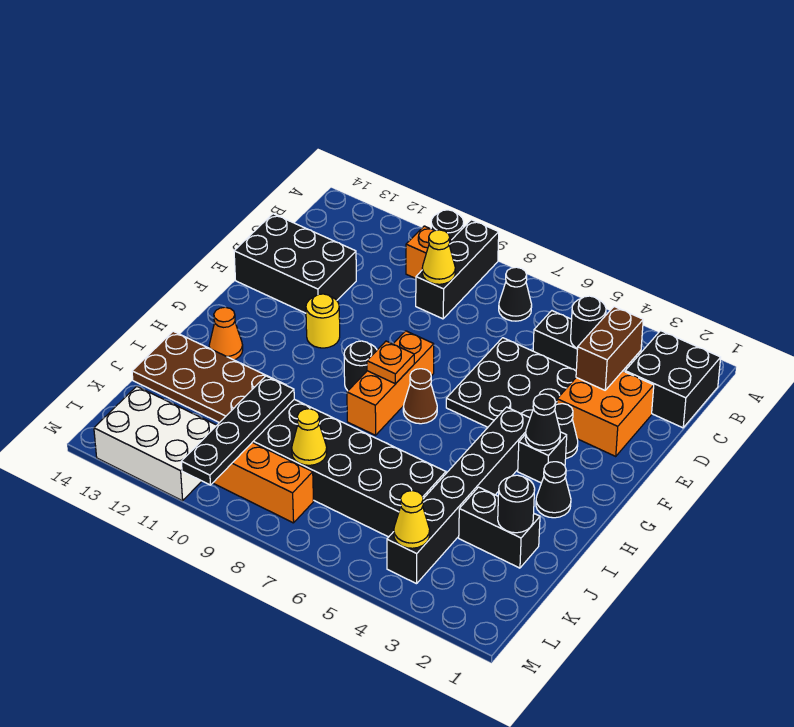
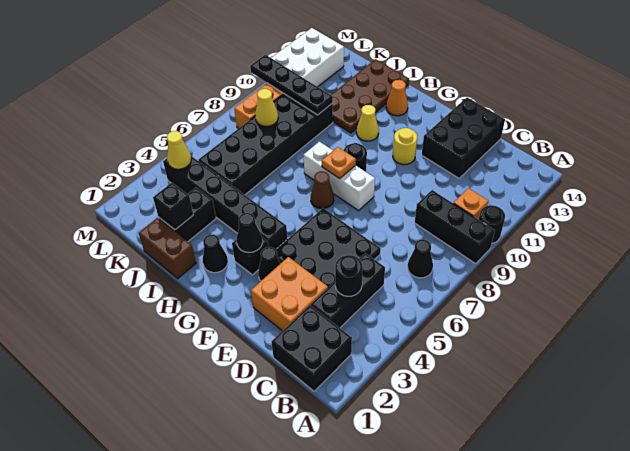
brown 1x2 brick [576,307,643,390] -> brown 1x2 brick moved to [139,218,196,278]
yellow 1x1 cone [422,230,455,284] -> yellow 1x1 cone moved to [356,105,379,141]
orange 1x3 brick [347,331,434,435] -> white 1x3 brick [303,142,375,211]
black 1x1 round brick [498,475,535,533] -> black 1x1 brick [153,183,193,230]

